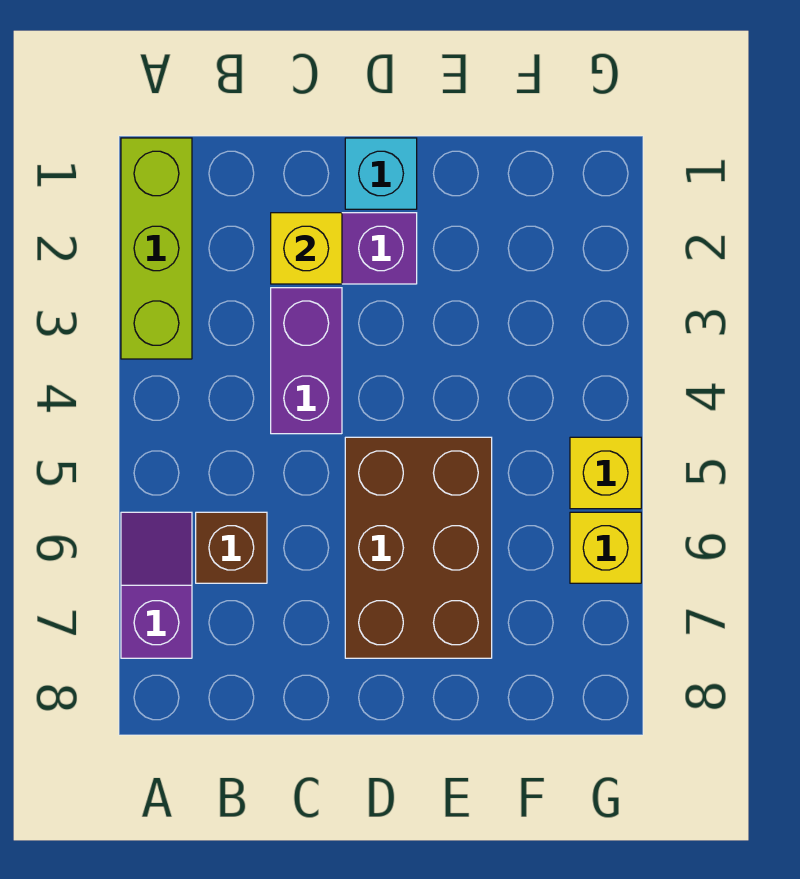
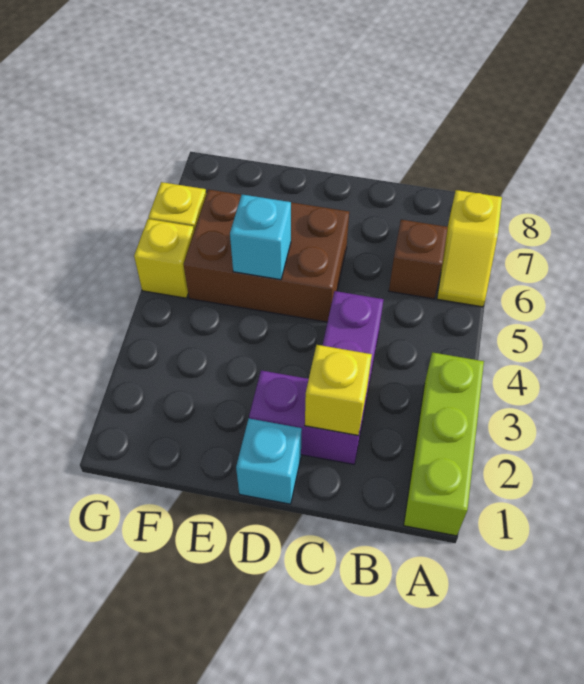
purple 1x2 slope [121,512,192,658] -> yellow 1x2 slope [437,190,502,307]
brown 2x3 brick [345,437,492,658] -> brown 2x3 brick turned to [183,189,349,322]
none -> cyan 1x1 brick [230,195,291,280]

